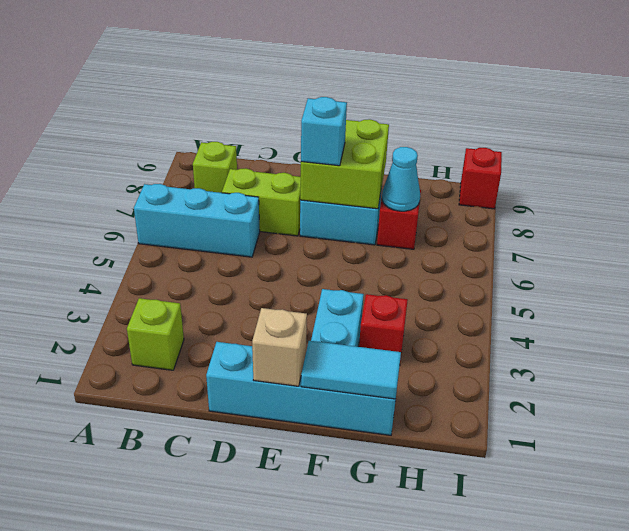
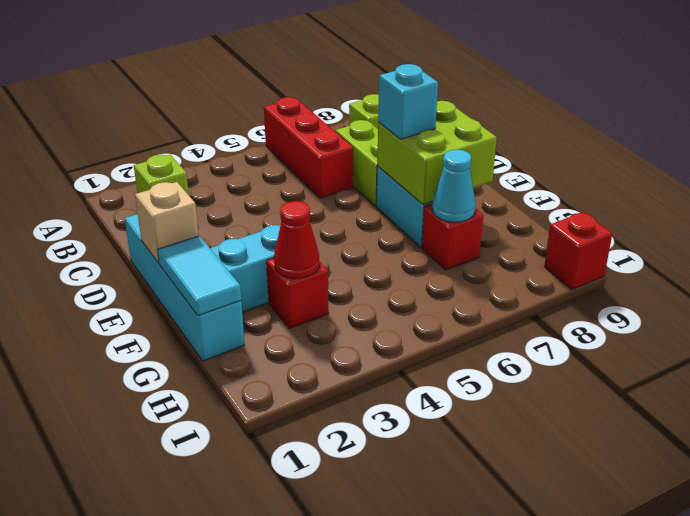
cyan 1x3 brick [134,184,260,257] -> red 1x3 brick [264,97,353,198]
none -> red 1x1 cone [274,201,320,279]

